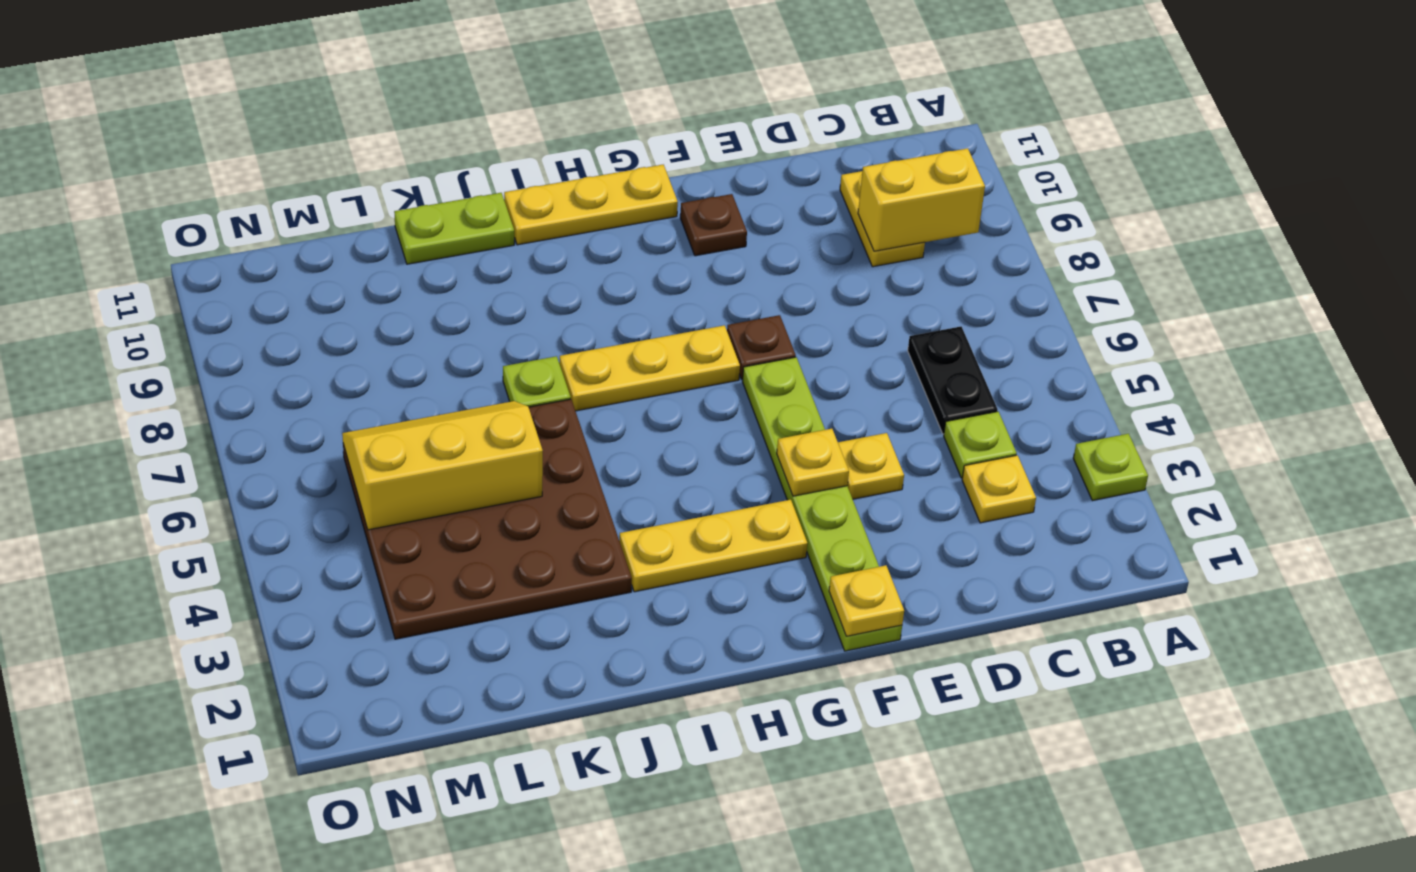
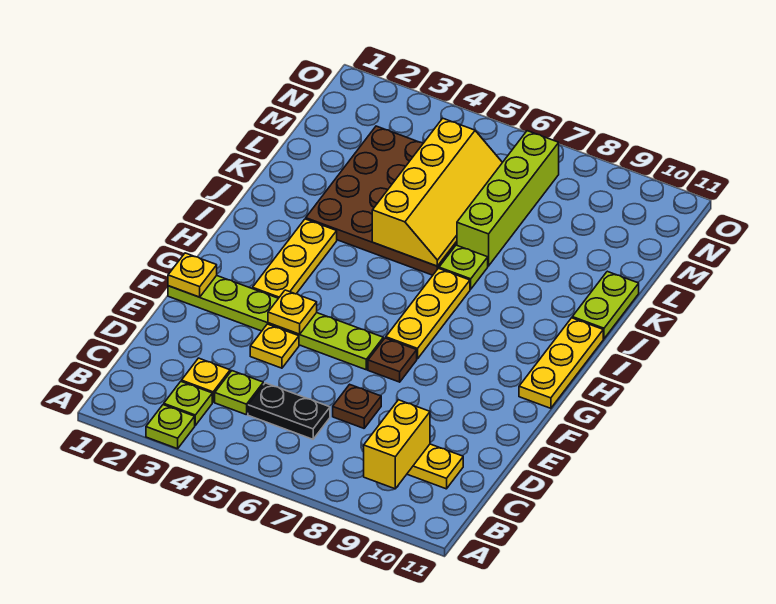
none -> lime 1x1 plate [164,382,212,425]
brown 1x1 plate [680,194,747,256] -> brown 1x1 plate moved to [333,384,381,428]
yellow 2x3 slope [342,401,543,530] -> yellow 2x4 slope [372,118,502,266]
none -> lime 1x4 brick [457,131,559,266]

